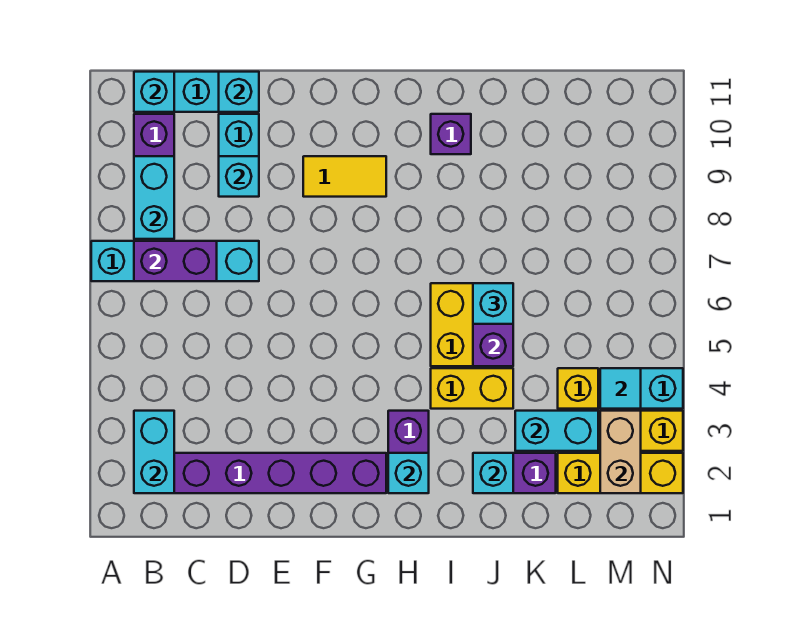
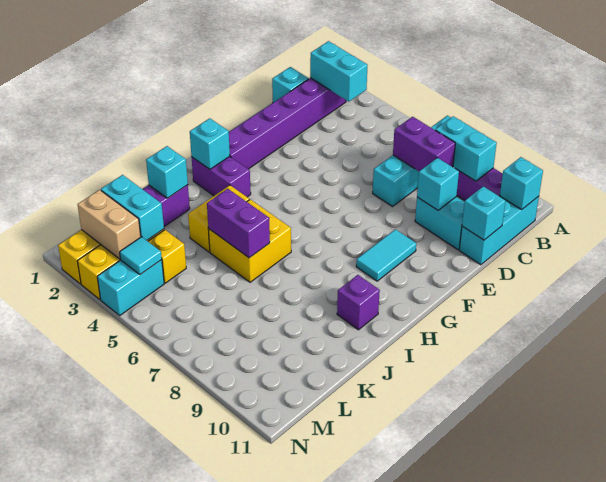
purple 1x2 brick [134,241,217,281] -> purple 1x2 brick turned to [393,117,455,171]
yellow 1x2 tile [303,156,386,197] -> cyan 1x2 tile [356,229,416,281]
cyan 1x1 brick [473,283,513,324] -> cyan 1x1 brick moved to [272,67,309,103]
cyan 1x2 brick [515,411,598,451] -> cyan 1x2 brick turned to [101,175,164,240]

